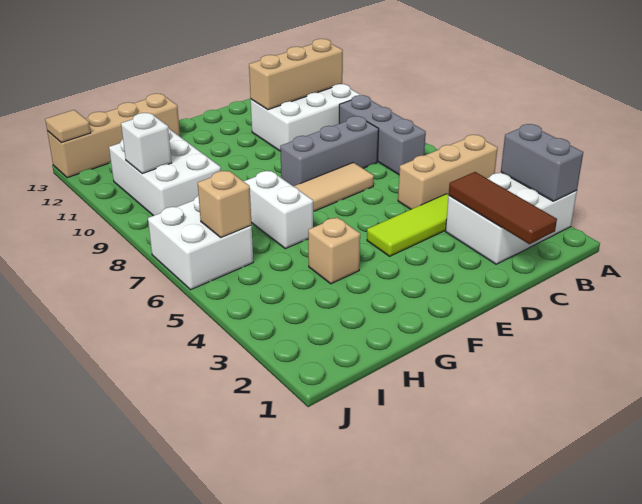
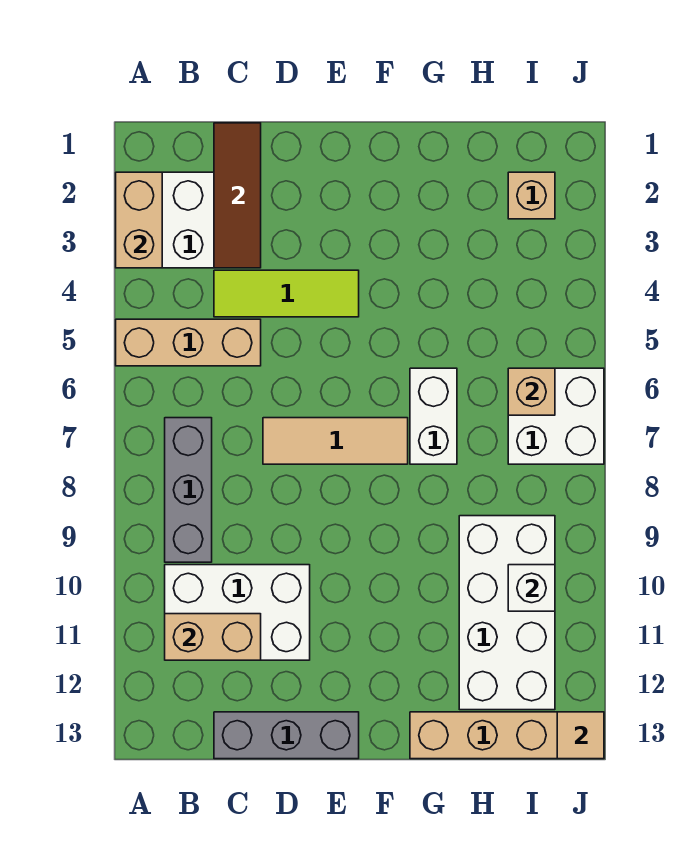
grey 1x2 brick [501,124,583,201] -> tan 1x2 brick [116,172,162,268]
tan 1x3 brick [249,39,343,110] -> tan 1x2 brick [165,614,261,660]
grey 1x3 brick [280,116,379,186] -> grey 1x3 brick moved to [214,712,359,759]
tan 1x1 brick [308,217,360,284] -> tan 1x1 brick moved to [508,172,555,219]
white 2x3 brick [109,128,221,216] -> white 2x4 brick [459,516,555,710]

